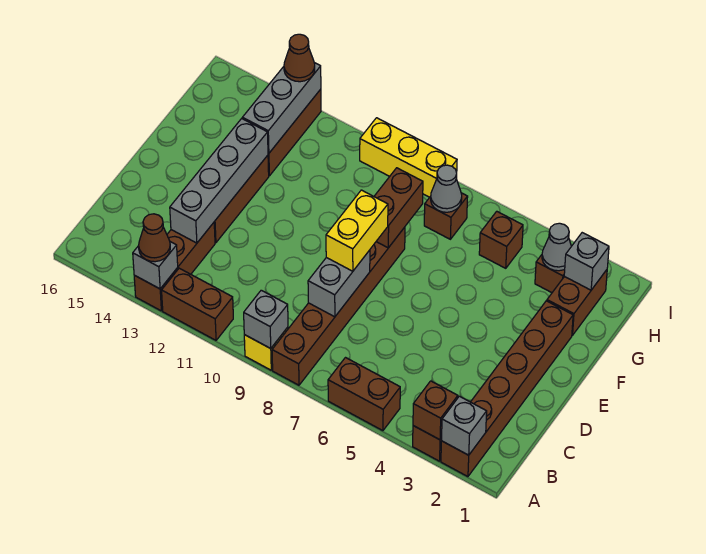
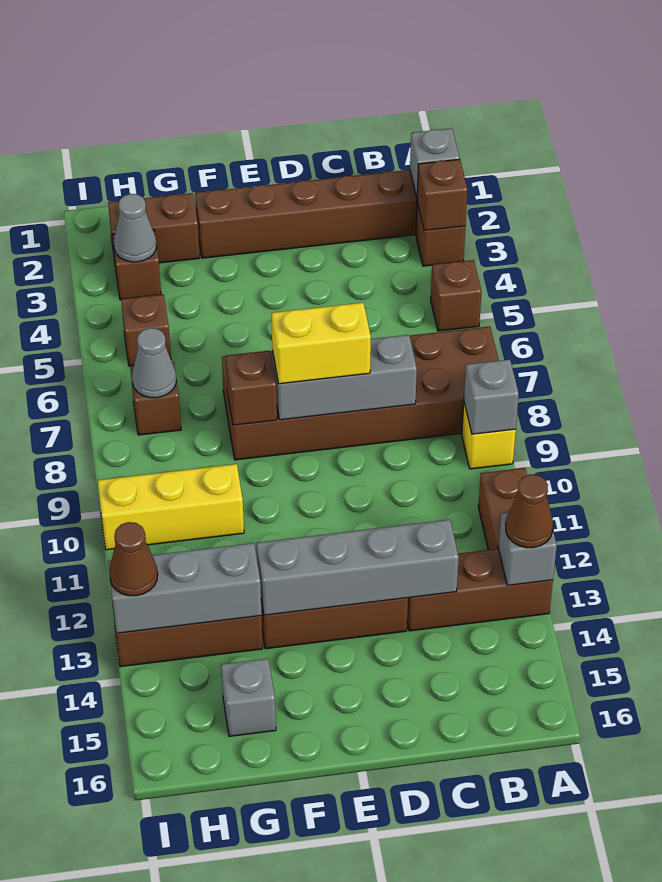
brown 1x2 brick [328,358,400,431] -> brown 1x1 brick [431,260,482,331]
brown 1x6 brick [272,227,405,385] -> brown 2x6 brick [222,326,499,460]
grey 1x2 brick [308,250,370,317] -> grey 1x3 brick [272,335,417,420]
brown 1x2 brick [374,168,423,248] -> brown 1x1 brick [226,351,277,425]
grey 1x1 brick [564,233,609,290] -> grey 1x1 brick moved to [221,659,276,736]
yellow 1x3 brick [360,118,457,197] -> yellow 1x3 brick turned to [98,464,244,550]

